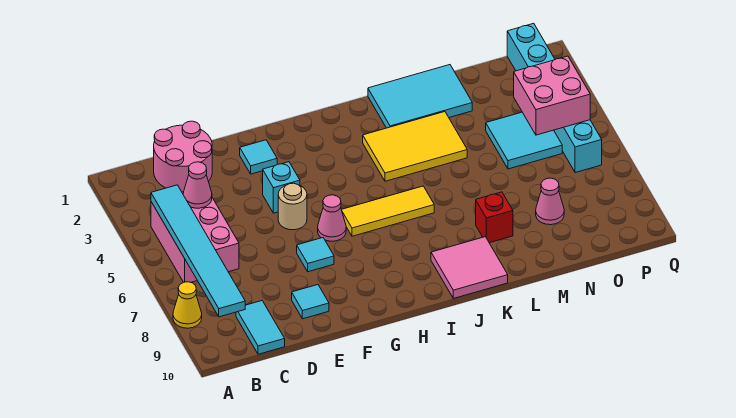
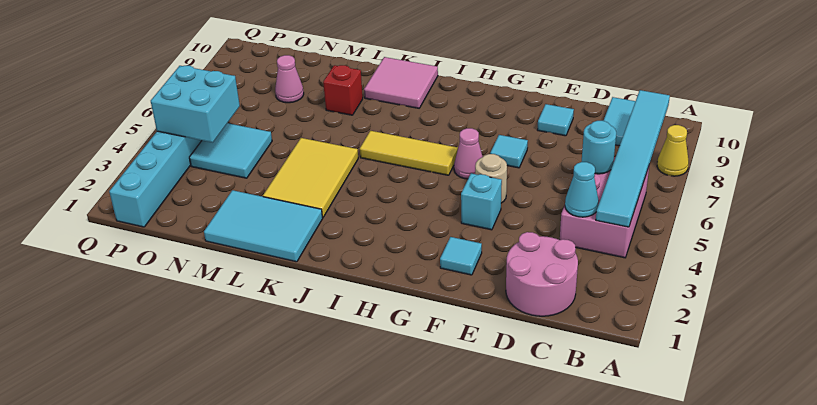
pink 1x1 cone [183,162,212,208] -> cyan 1x1 cone [565,162,599,217]
none -> cyan 1x1 round brick [582,121,616,174]
yellow 2x3 tile [363,112,467,181] -> yellow 2x3 tile turned to [263,138,358,218]
pink 2x2 brick [514,56,590,135] -> cyan 2x2 brick [151,66,240,143]

